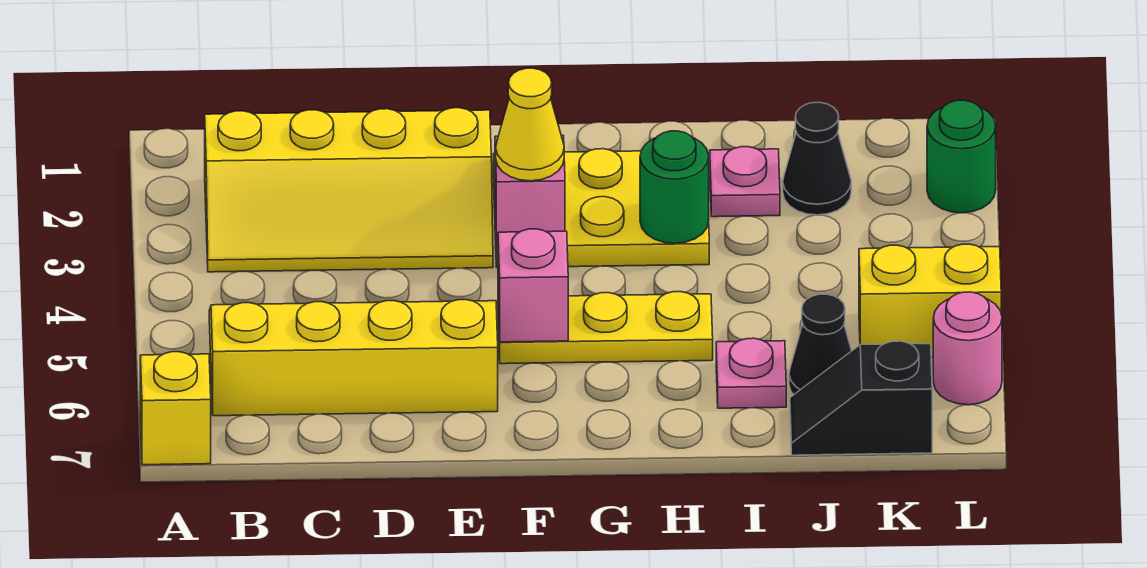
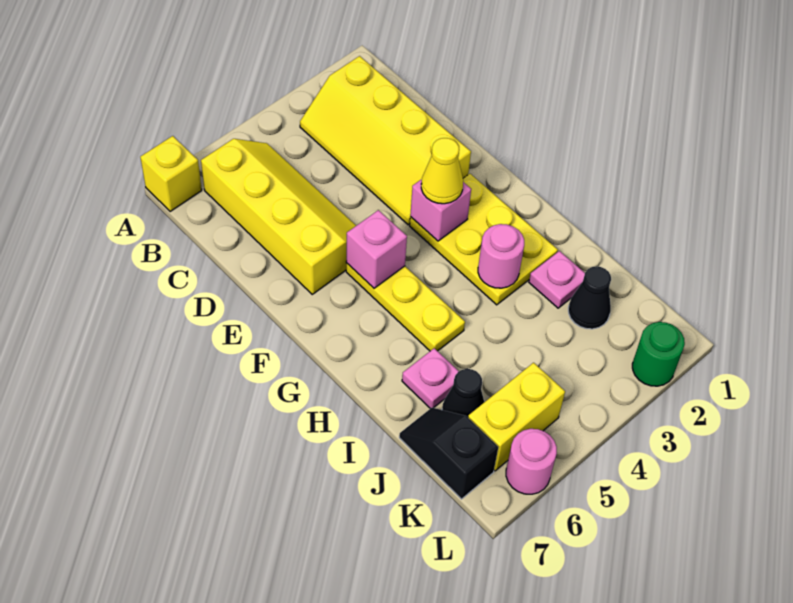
green 1x1 round brick [640,131,709,243] -> pink 1x1 round brick [478,224,524,288]
yellow 1x2 brick [859,244,1001,357] -> yellow 1x2 brick turned to [468,363,565,471]

